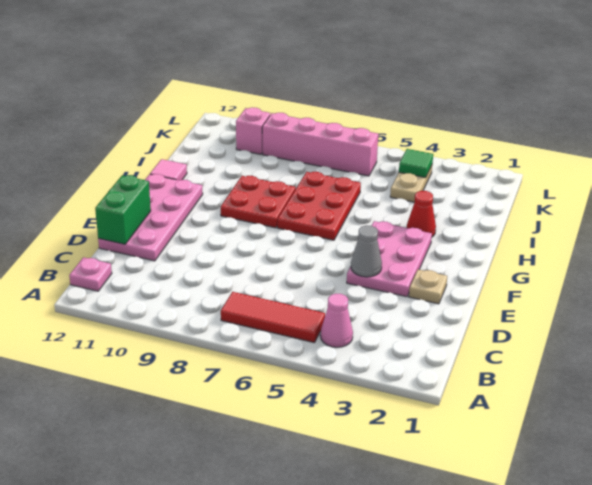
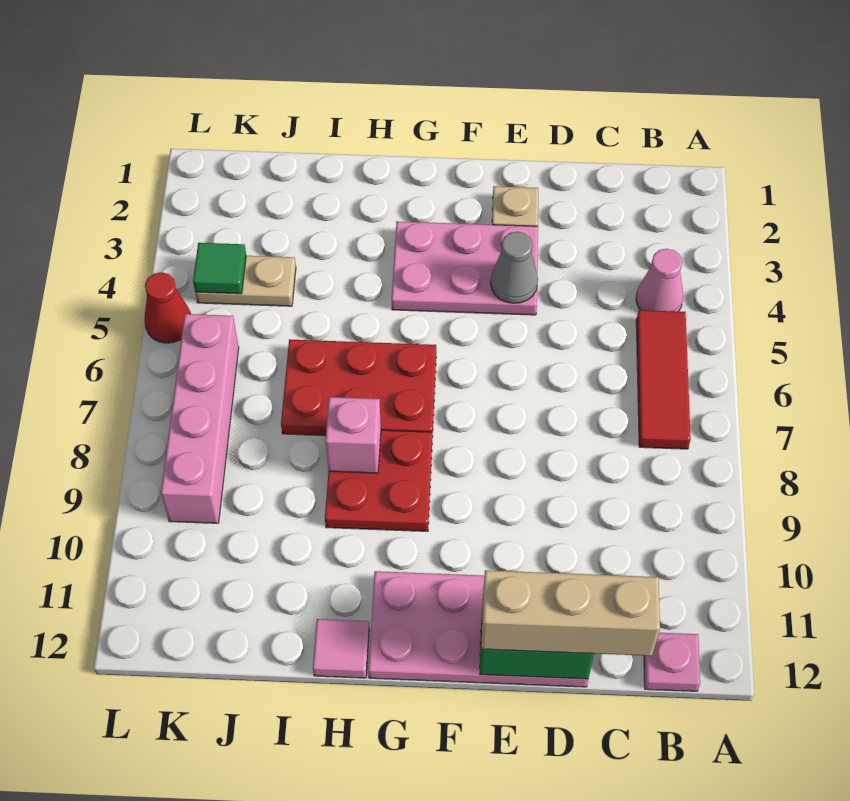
none -> tan 1x3 brick [481,570,660,656]
red 1x1 cone [407,191,436,237] -> red 1x1 cone moved to [144,272,191,343]
pink 1x1 brick [236,107,270,154] -> pink 1x1 brick moved to [325,397,381,473]

